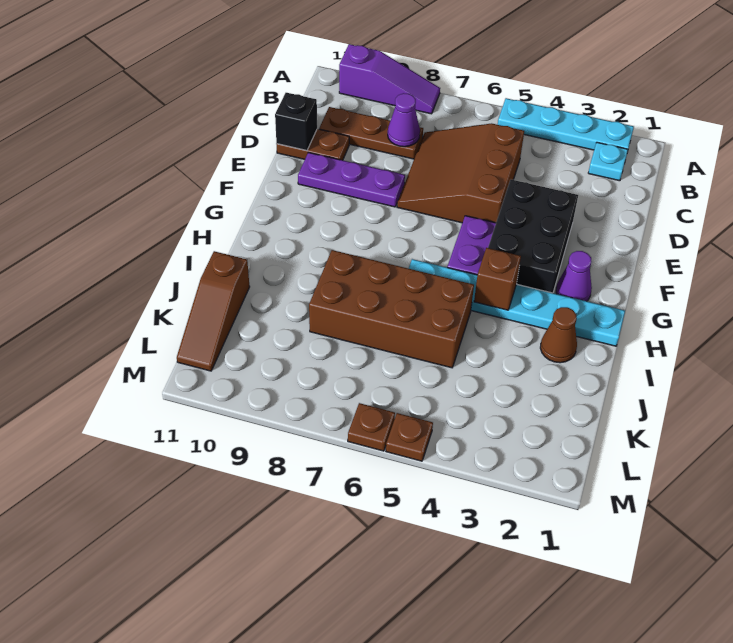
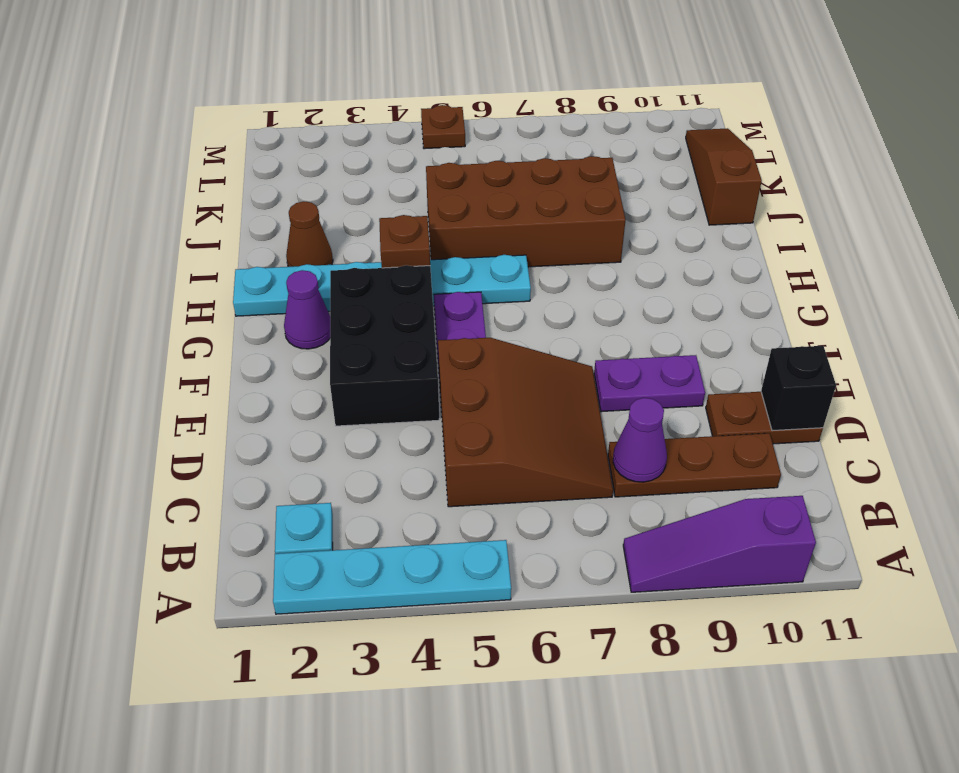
purple 1x3 plate [298,152,405,207] -> purple 1x2 plate [594,355,705,412]
brown 1x1 plate [348,403,395,451] -> none

